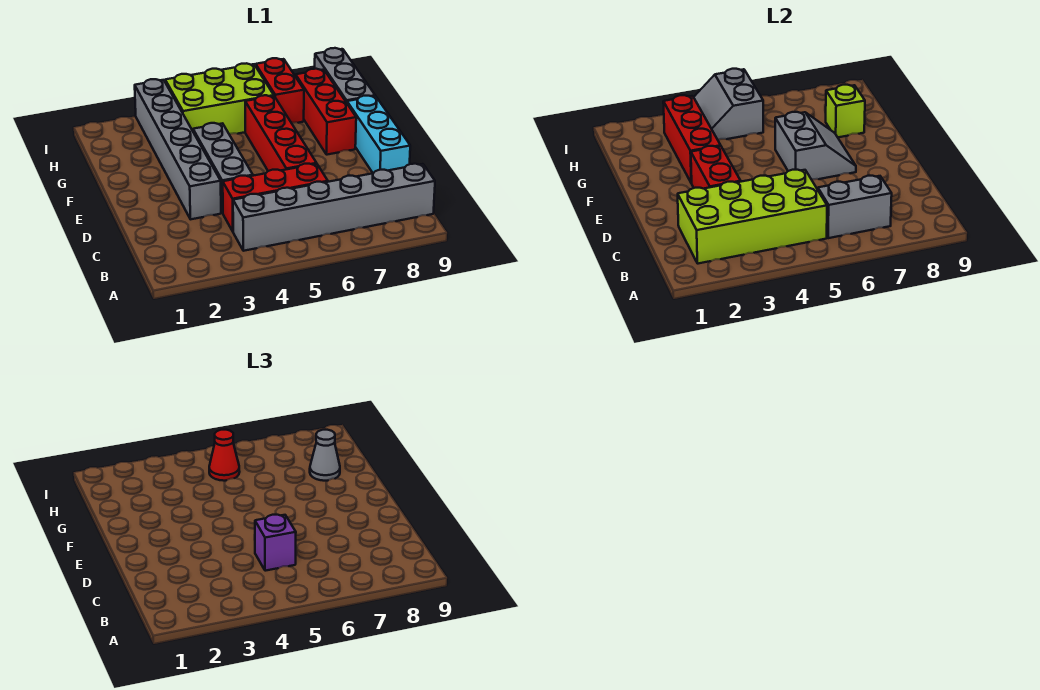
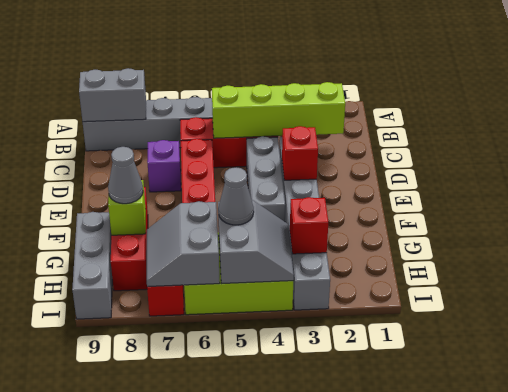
lime 2x4 brick [678,170,827,264] -> lime 1x4 brick [212,82,345,138]
grey 1x2 brick [818,176,892,238] -> grey 1x2 brick moved to [79,68,146,122]
purple 1x1 brick [255,515,296,571] -> purple 1x1 brick moved to [147,140,181,192]
red 1x2 brick [691,146,741,189] -> red 1x1 brick [282,126,318,180]
cyan 1x3 brick [347,96,410,173] -> none
grey 2x2 slope [775,112,856,180] -> grey 2x2 slope moved to [147,201,220,287]
red 1x3 brick [663,95,721,183] -> red 1x1 brick [290,197,328,254]
red 1x1 cone [209,430,240,481] -> grey 1x1 cone [218,167,254,225]

